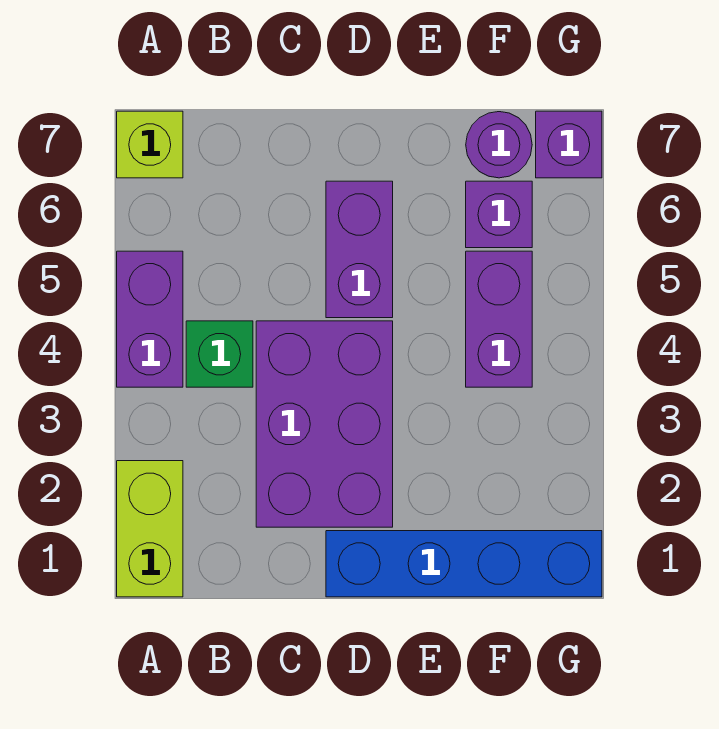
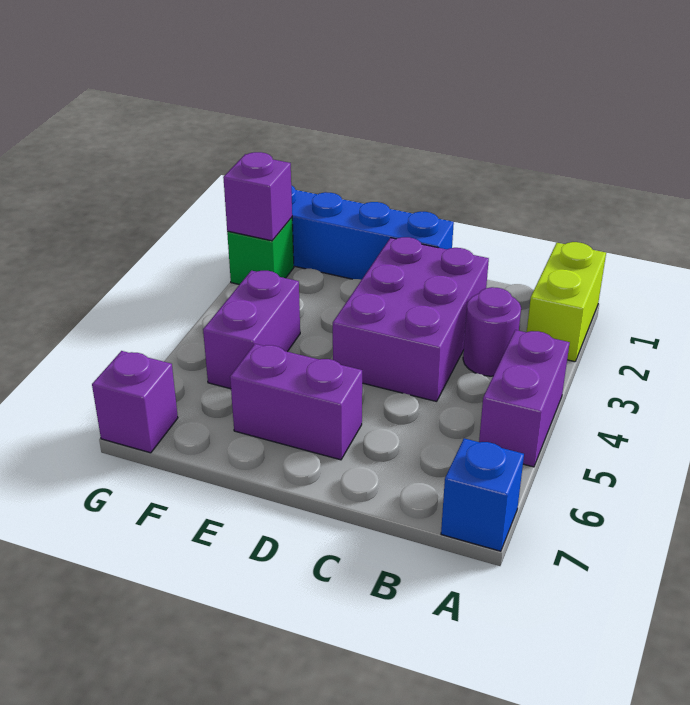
lime 1x1 brick [117,111,183,178] -> blue 1x1 brick [441,438,524,551]
green 1x1 brick [186,321,253,387] -> green 1x1 brick moved to [227,218,294,285]
purple 1x2 brick [326,181,393,318] -> purple 1x2 brick turned to [230,344,362,460]
purple 1x1 brick [466,181,532,248] -> purple 1x1 brick moved to [223,152,292,241]
purple 1x1 round brick [466,112,532,178] -> purple 1x1 round brick moved to [463,287,521,376]

